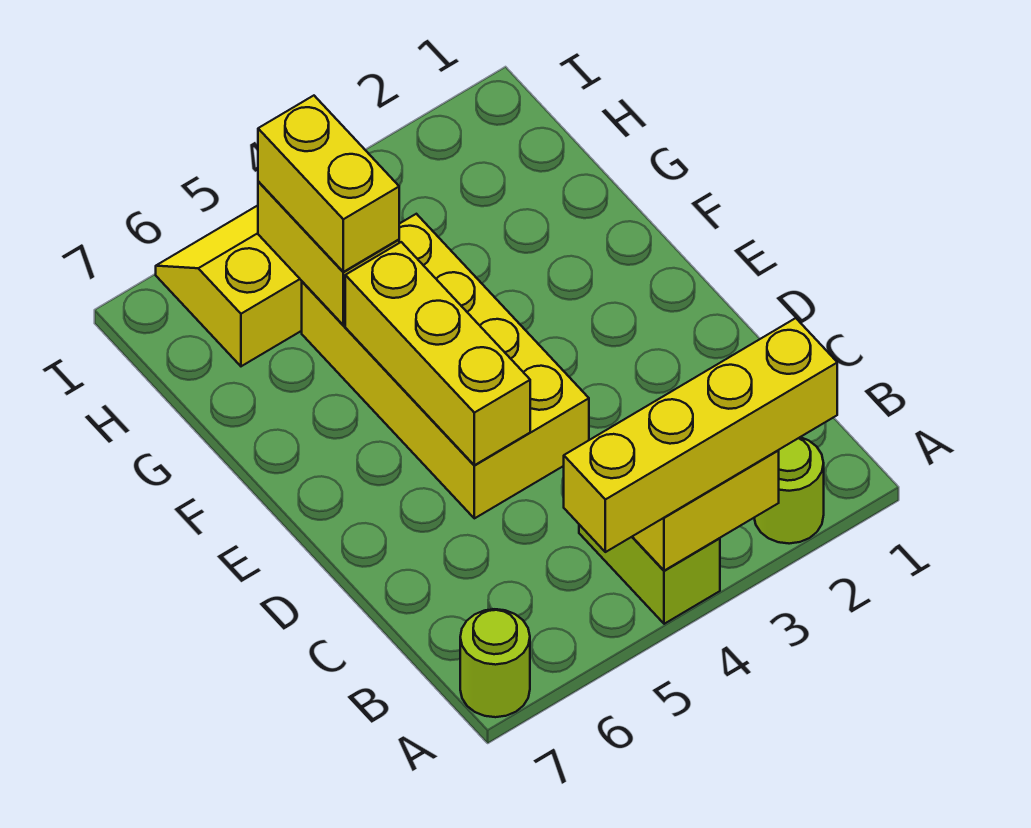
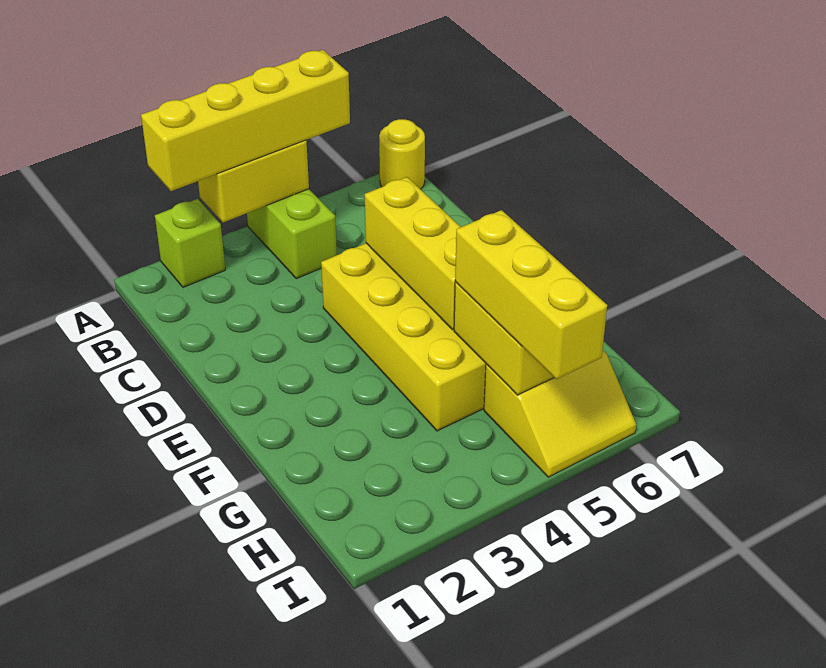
lime 1x1 round brick [754,437,824,544] -> lime 1x1 brick [155,199,225,287]
lime 1x1 round brick [460,609,530,717] -> yellow 1x1 round brick [379,119,425,189]
yellow 1x2 brick [258,96,399,272] -> yellow 1x3 brick [455,210,607,379]

